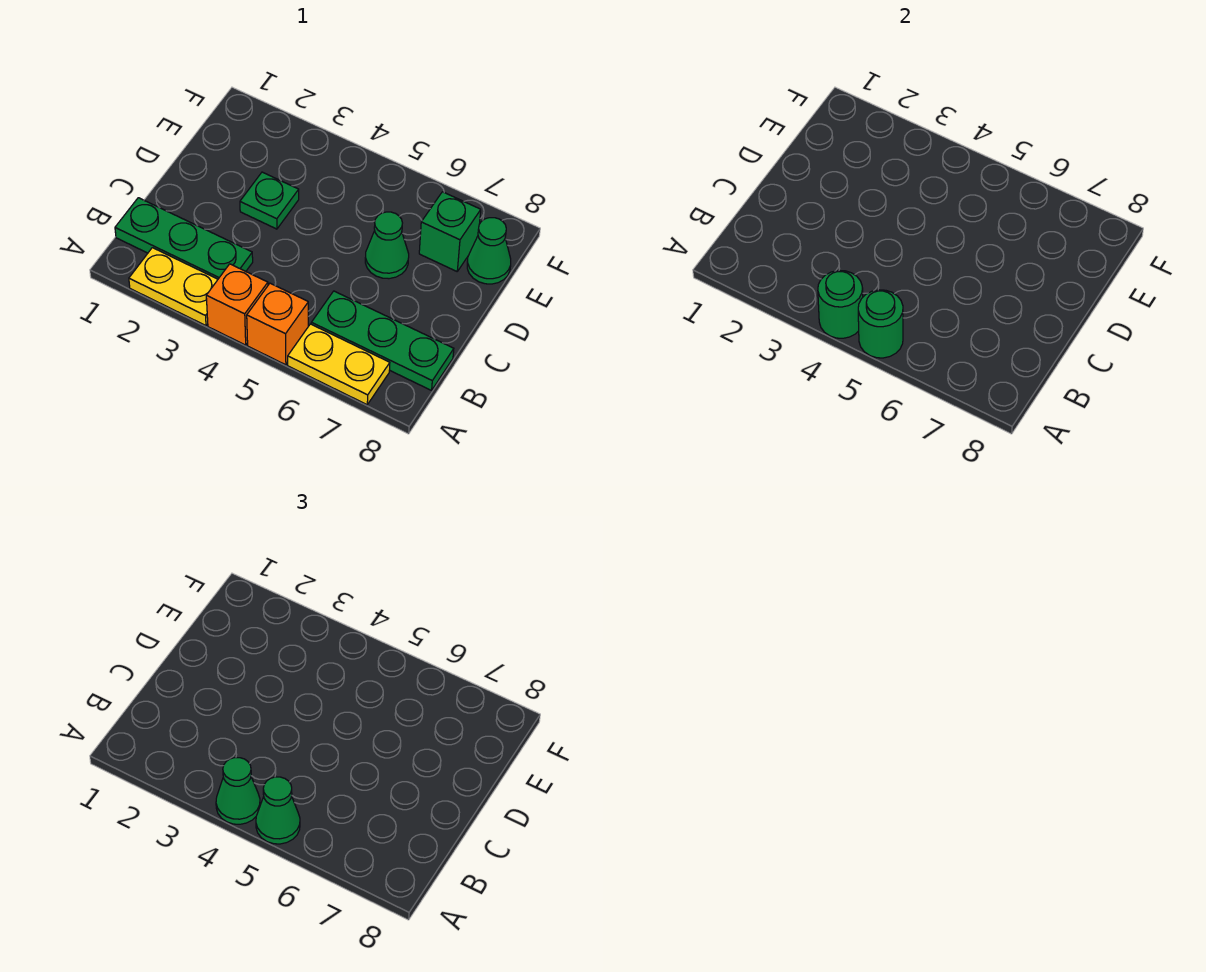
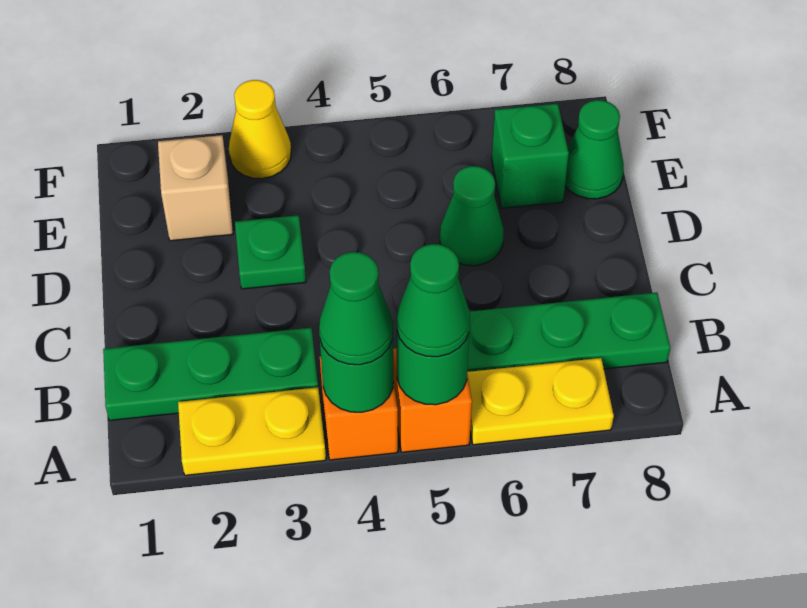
none -> tan 1x1 brick [158,135,233,241]
none -> yellow 1x1 cone [229,80,291,179]

